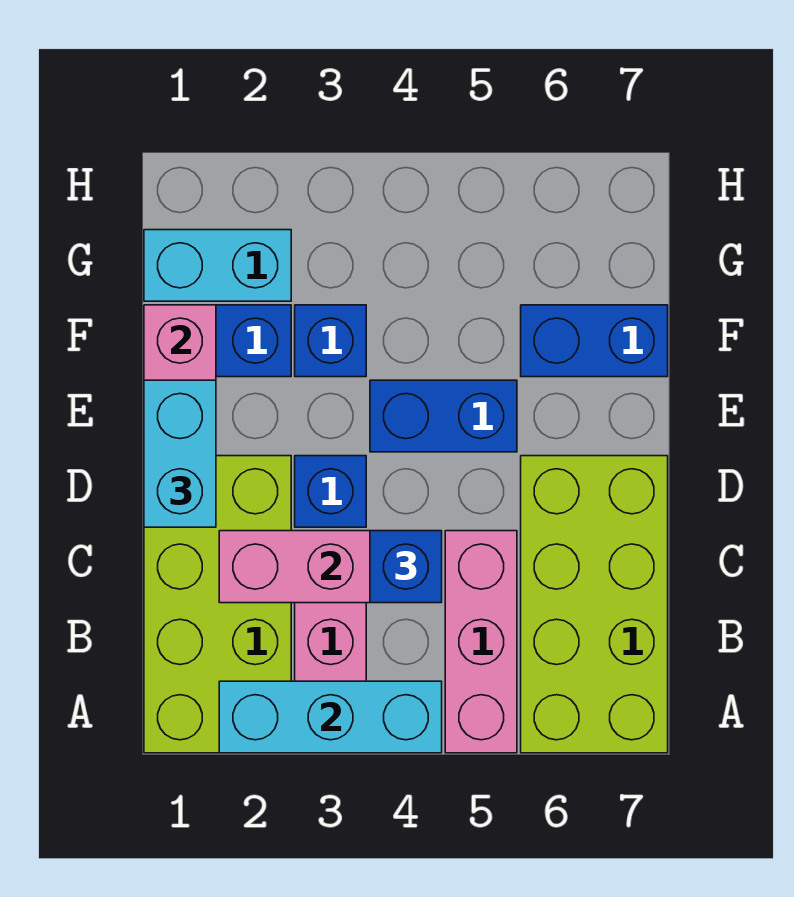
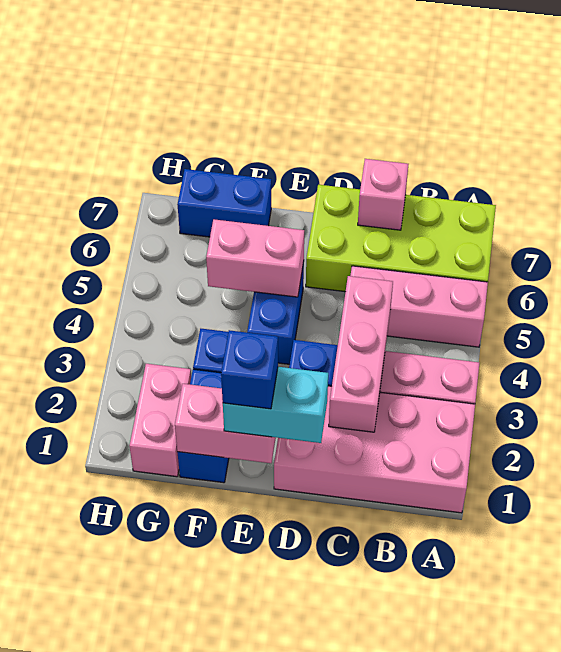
lime 2x4 brick [144,456,291,753] -> pink 2x4 brick [274,386,475,513]
cyan 1x3 brick [219,681,442,753] -> none
blue 1x1 brick [370,531,442,603] -> blue 1x1 brick moved to [221,330,278,409]
none -> pink 1x1 brick [358,159,408,230]
none -> pink 1x2 brick [206,219,304,297]
blue 1x2 brick [521,305,668,377] -> blue 1x2 brick turned to [177,169,271,237]
cyan 1x2 brick [144,230,291,301] -> pink 1x2 brick [130,364,191,477]

